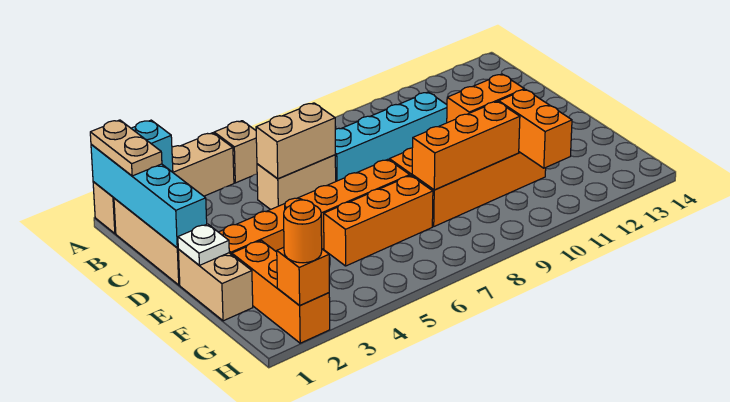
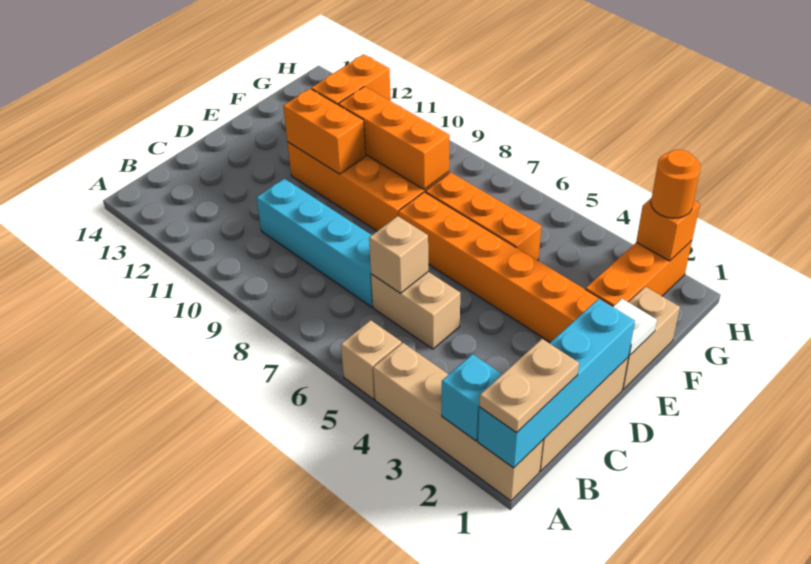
tan 1x2 brick [256,103,335,179] -> tan 1x1 brick [369,216,428,293]

